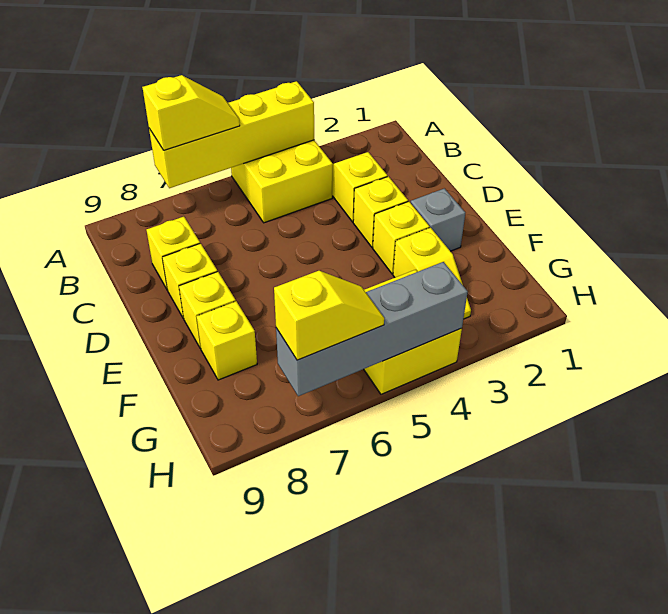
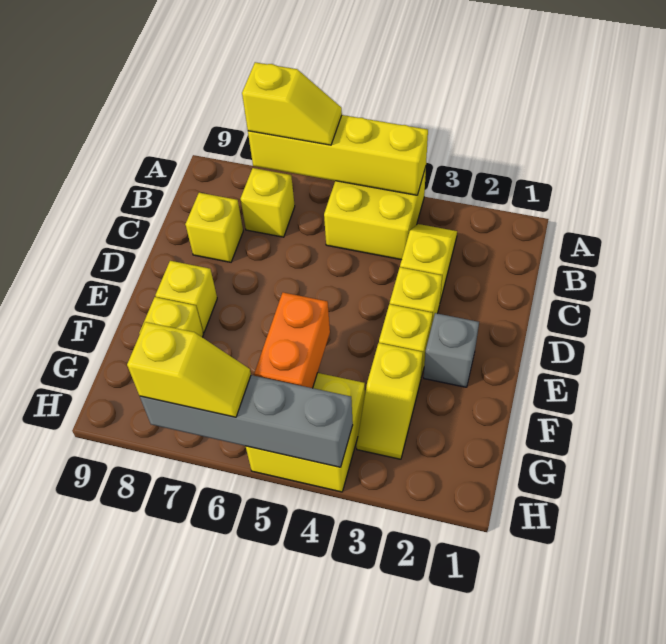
yellow 1x1 brick [162,243,217,319] -> yellow 1x1 brick moved to [241,168,295,237]
none -> orange 1x2 brick [254,292,330,388]

